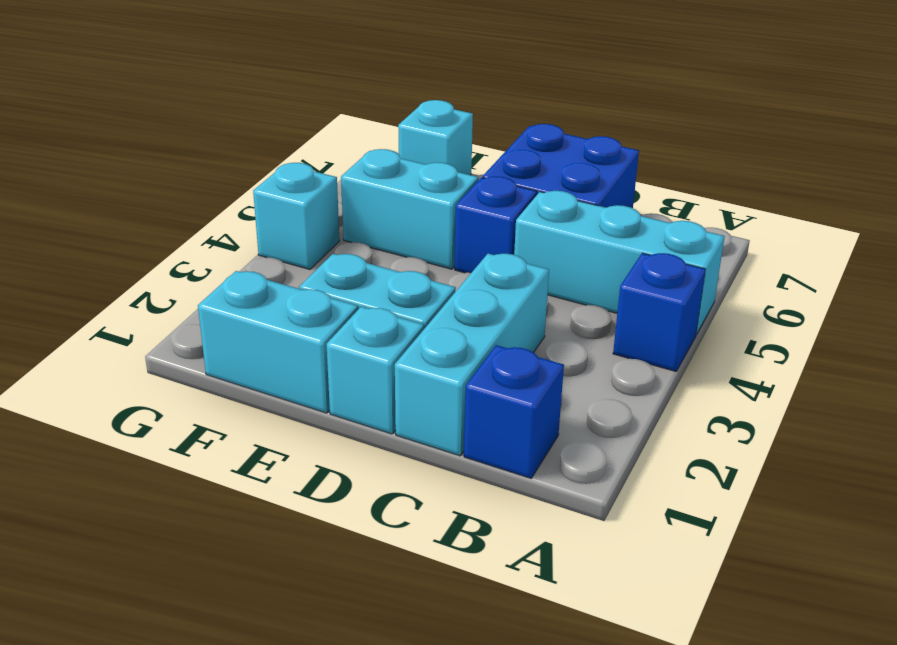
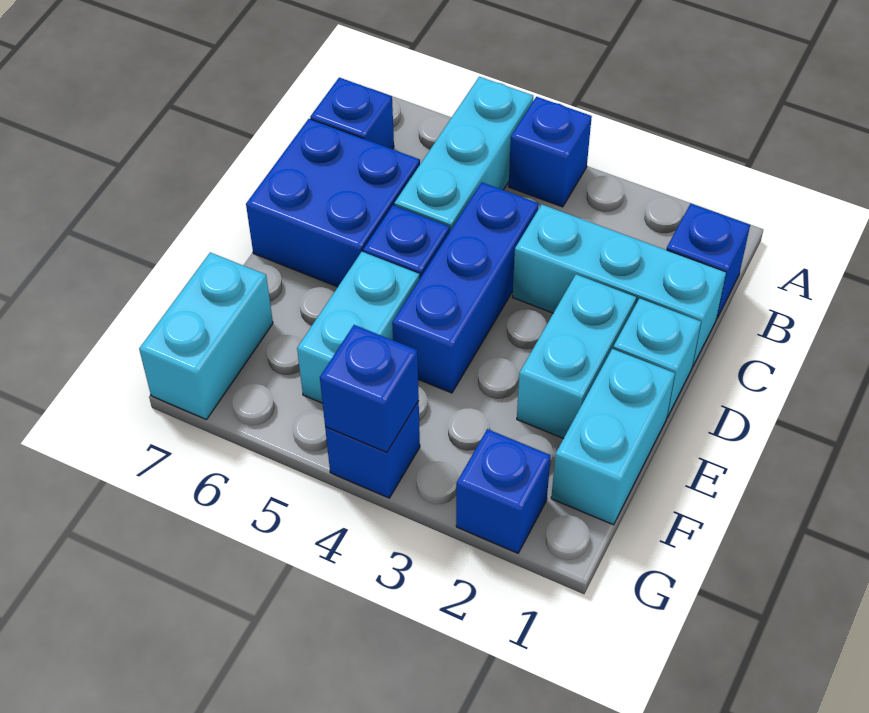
none -> blue 1x1 brick [310,78,394,149]
none -> blue 1x3 brick [392,183,539,393]
cyan 1x1 brick [398,100,473,175] -> cyan 1x2 brick [139,252,273,420]
none -> blue 1x1 brick [456,429,551,553]
cyan 1x1 brick [253,163,340,269] -> blue 1x1 brick [325,401,420,498]
none -> blue 1x1 brick [320,325,419,453]

